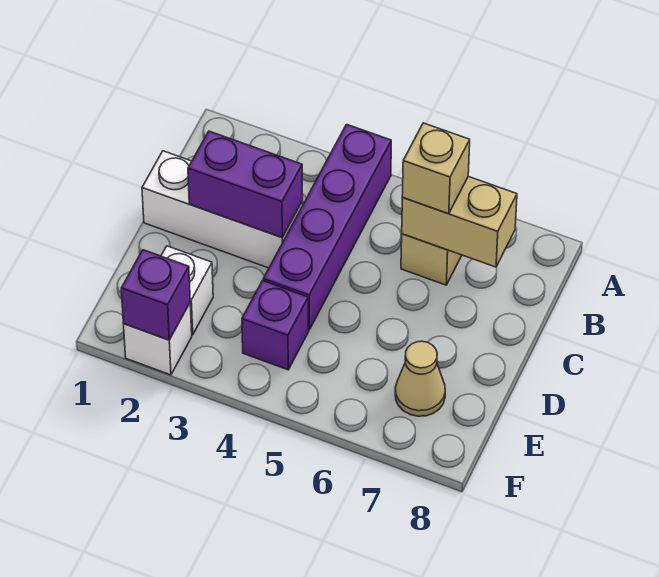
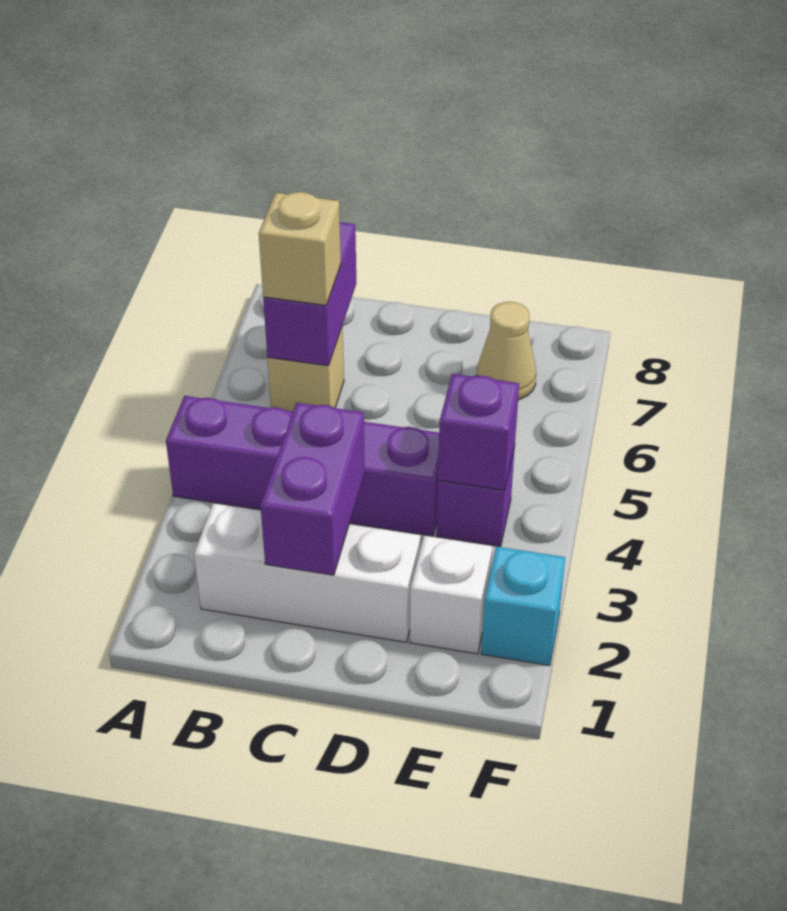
tan 1x2 brick [402,177,517,267] -> purple 1x2 brick [263,222,356,366]
white 1x3 brick [142,151,303,268] -> white 1x3 brick turned to [194,503,421,642]
white 1x1 brick [124,303,192,375] -> cyan 1x1 brick [481,547,565,666]
purple 1x1 brick [121,250,190,340] -> purple 1x1 brick moved to [438,374,519,490]

